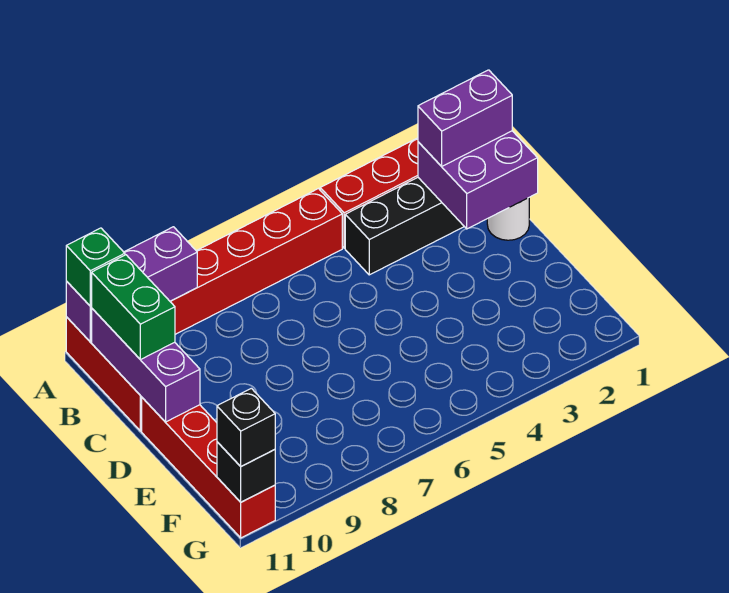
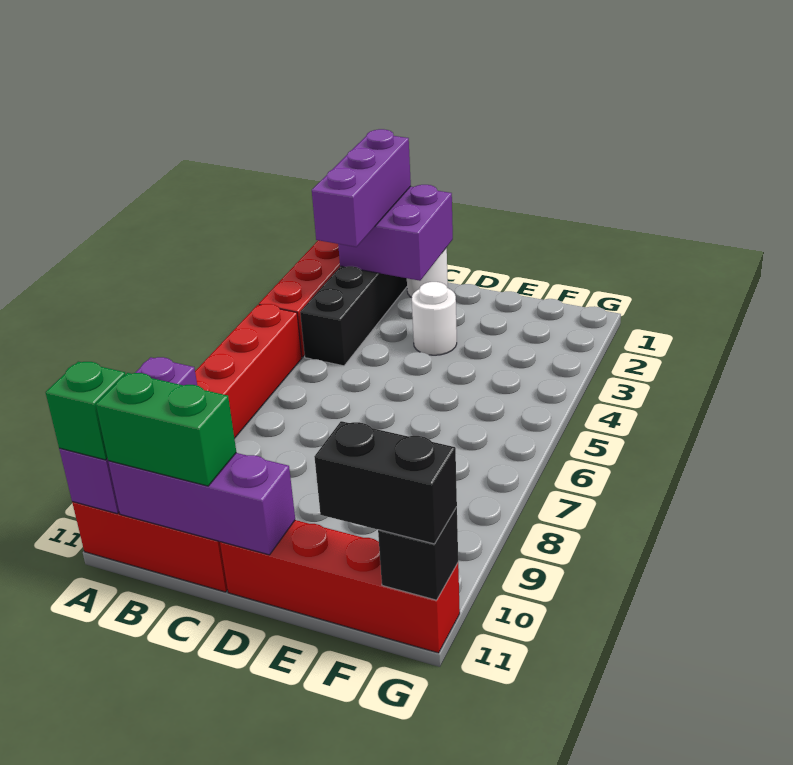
purple 1x2 brick [418,70,512,166] -> purple 1x3 brick [312,129,411,247]
none -> white 1x1 round brick [412,282,457,355]
black 1x1 brick [217,388,275,466] -> black 1x2 brick [314,421,457,544]

